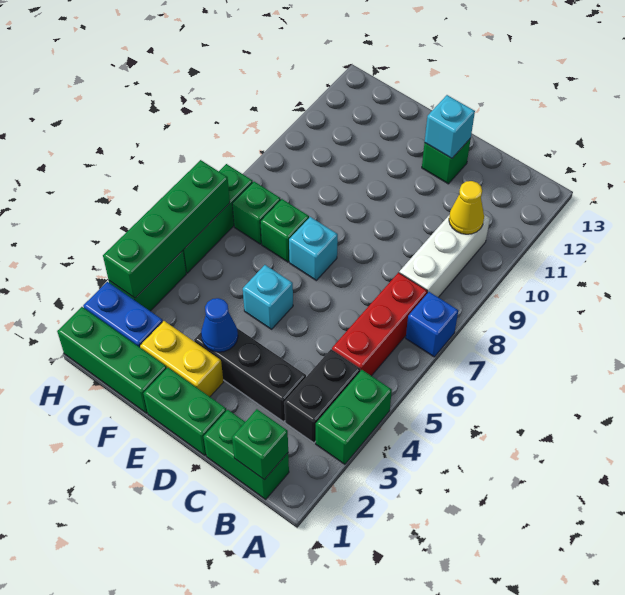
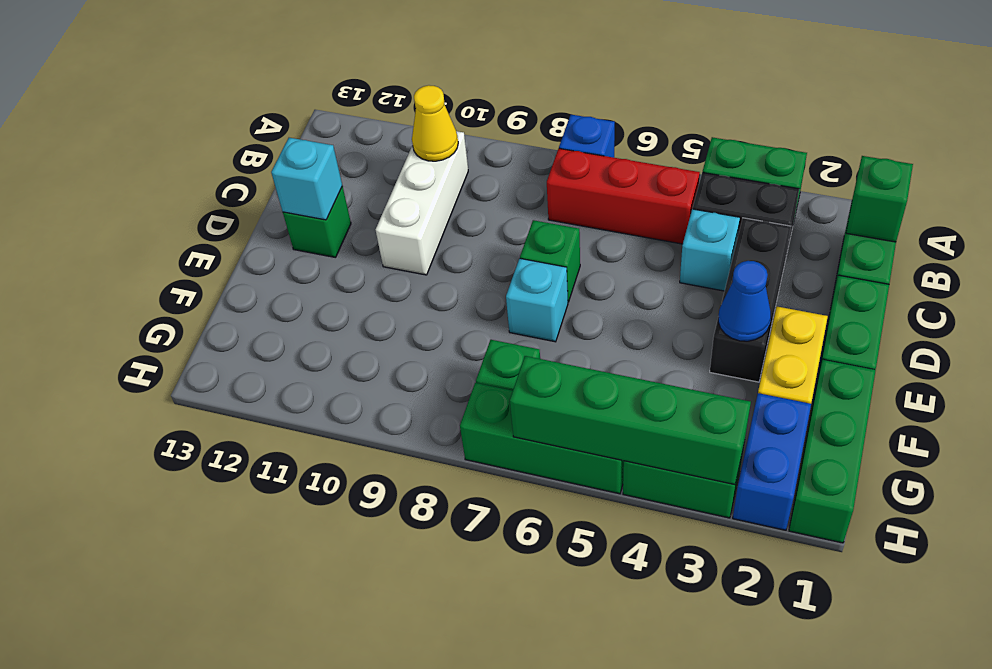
white 1x3 brick [399,215,490,297] -> white 1x3 brick turned to [376,131,468,275]
cyan 1x1 brick [243,265,293,329] -> cyan 1x1 brick moved to [680,209,740,291]
green 1x1 brick [260,199,309,262] -> green 1x1 brick moved to [520,220,580,302]

